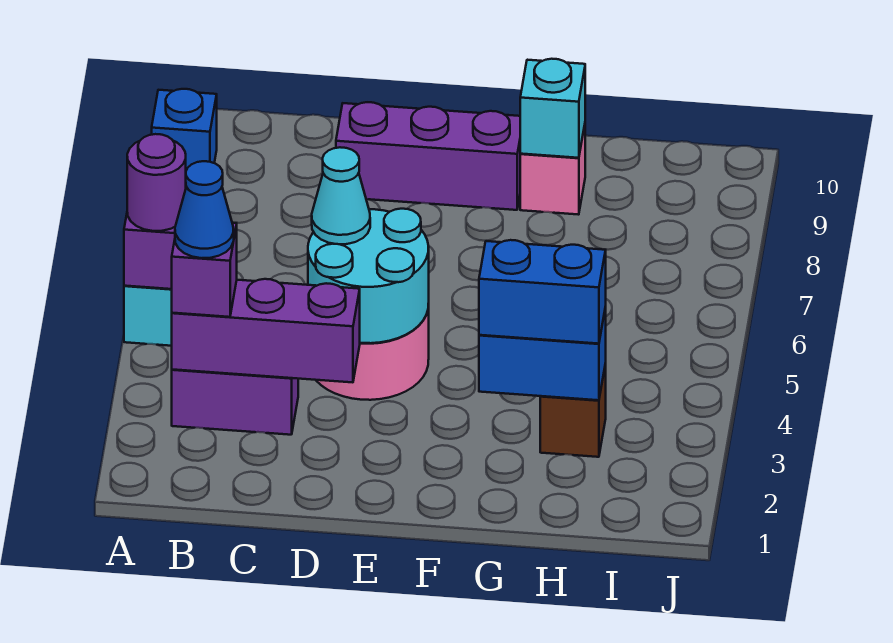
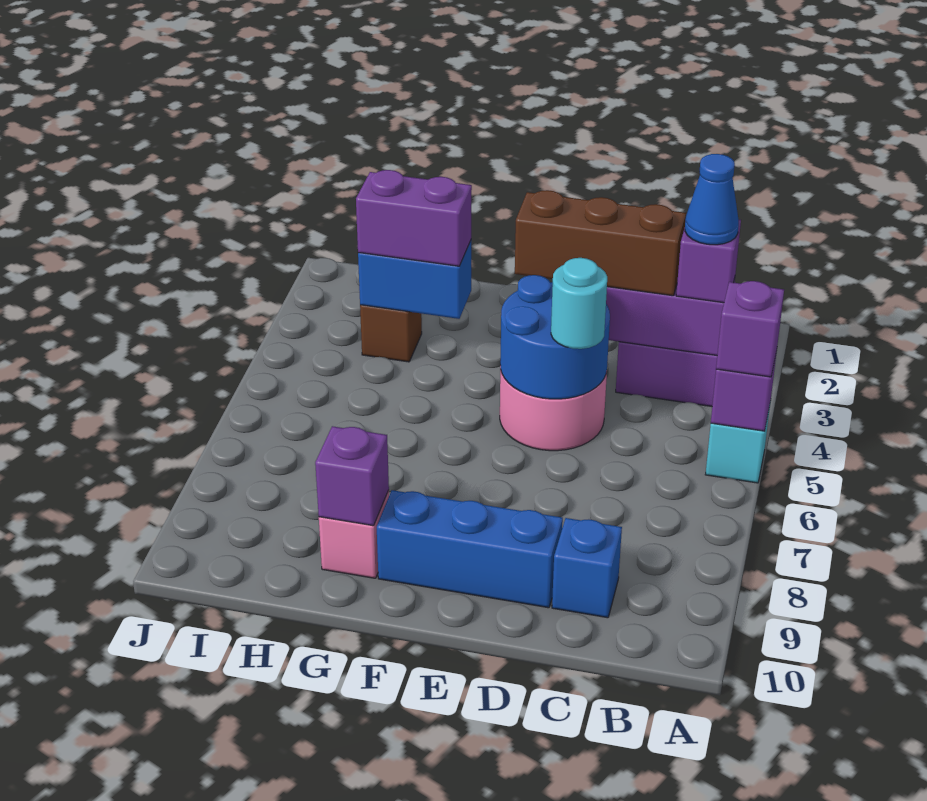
purple 1x1 round brick [127,134,186,231] -> purple 1x1 brick [716,281,784,377]
blue 1x1 brick [152,89,217,170] -> blue 1x1 brick moved to [552,518,622,618]
none -> brown 1x3 brick [515,190,686,296]
cyan 2x2 round brick [308,209,429,343] -> blue 2x2 round brick [500,275,610,399]
cyan 1x1 cone [312,147,370,244] -> cyan 1x1 round brick [551,258,607,349]
purple 1x3 brick [336,102,520,210] -> blue 1x3 brick [377,490,563,608]
blue 1x2 brick [479,240,606,344] -> purple 1x2 brick [356,170,472,266]
cyan 1x1 brick [520,59,585,158] -> purple 1x1 brick [315,426,389,526]

